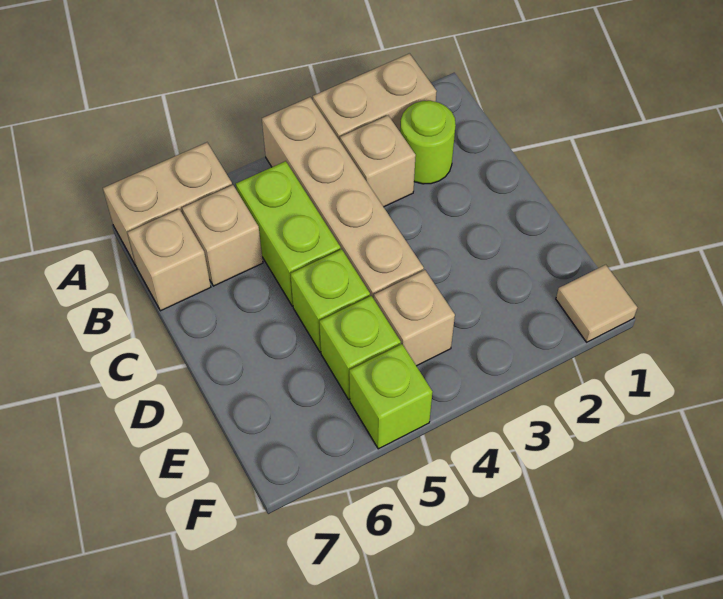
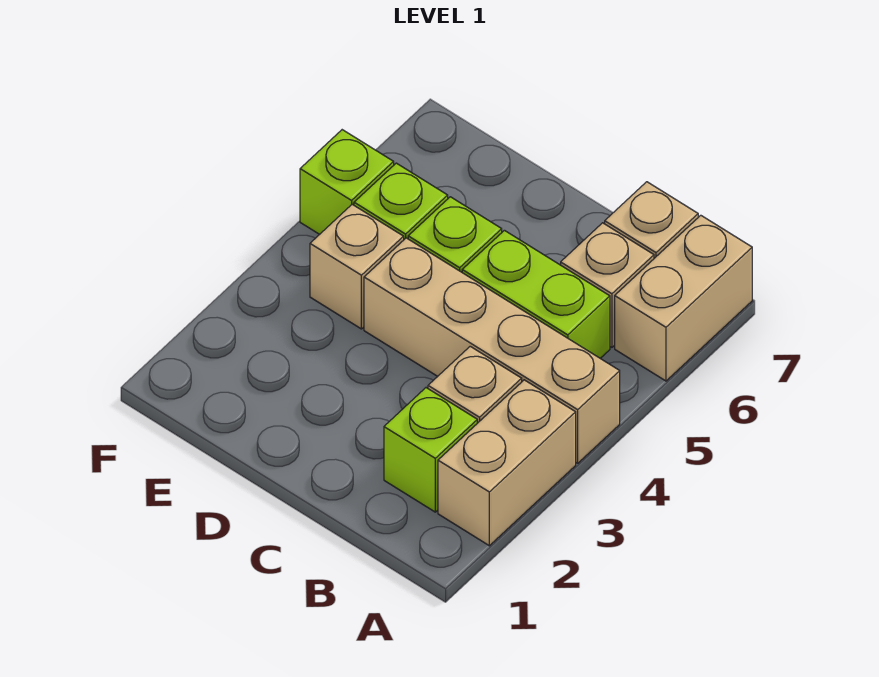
lime 1x1 round brick [400,101,456,184] -> lime 1x1 brick [384,388,477,512]
tan 1x1 tile [556,265,637,342] -> none

